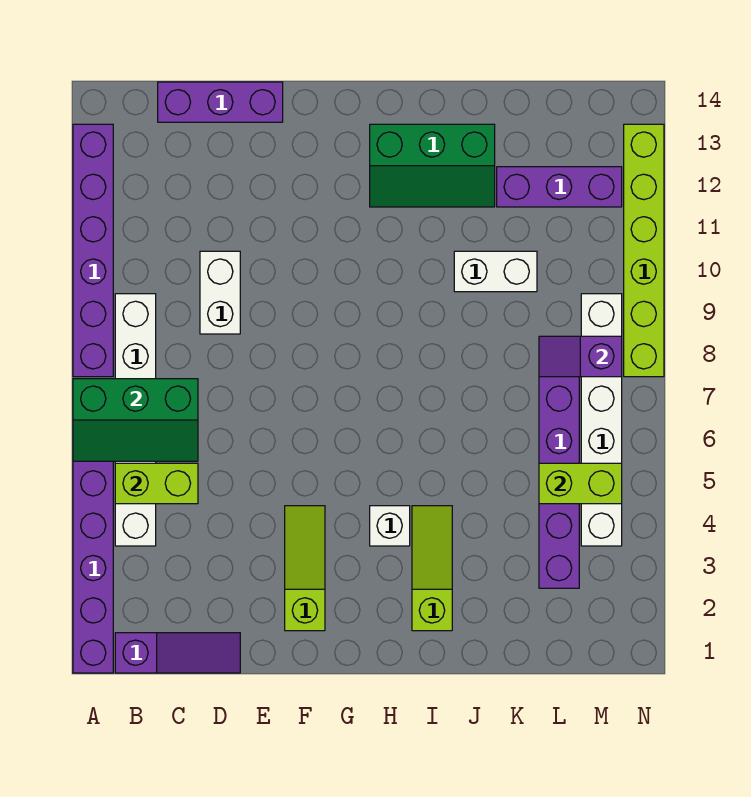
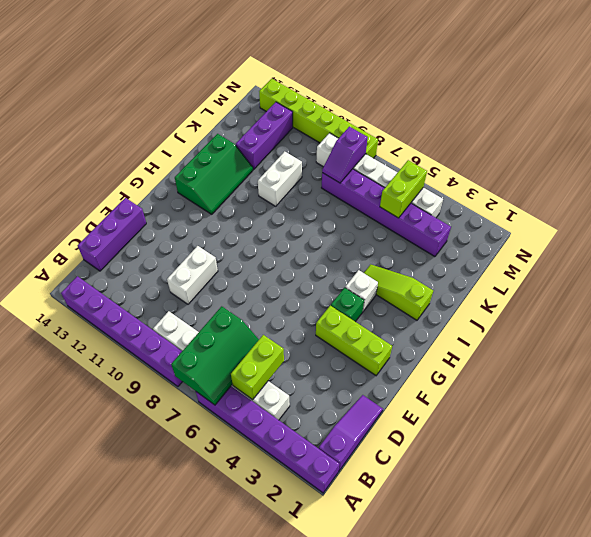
white 1x2 brick [200,251,240,334] -> white 1x2 brick turned to [167,246,218,304]
lime 1x3 slope [285,506,325,631] -> lime 1x3 brick [316,305,392,375]
none -> green 1x1 brick [331,288,364,322]

